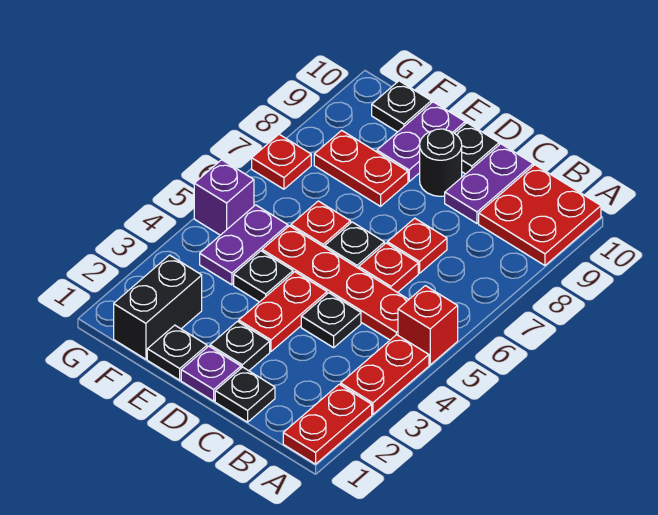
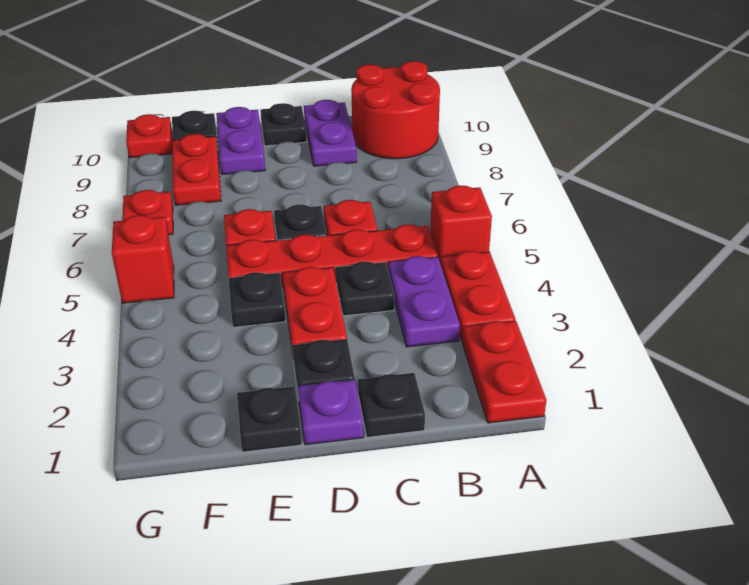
red 2x2 plate [479,165,601,265] -> red 2x2 round brick [351,61,440,159]
red 1x1 plate [387,218,447,273] -> red 1x1 plate moved to [126,114,172,158]
black 1x1 round brick [420,129,462,196] -> none
red 1x2 plate [314,130,408,206] -> red 1x2 plate turned to [172,134,221,205]
black 1x2 brick [114,255,202,359] -> none
purple 1x2 plate [200,205,288,285] -> purple 1x2 plate moved to [388,256,460,347]
purple 1x1 brick [194,160,254,235] -> red 1x1 brick [112,215,174,303]

